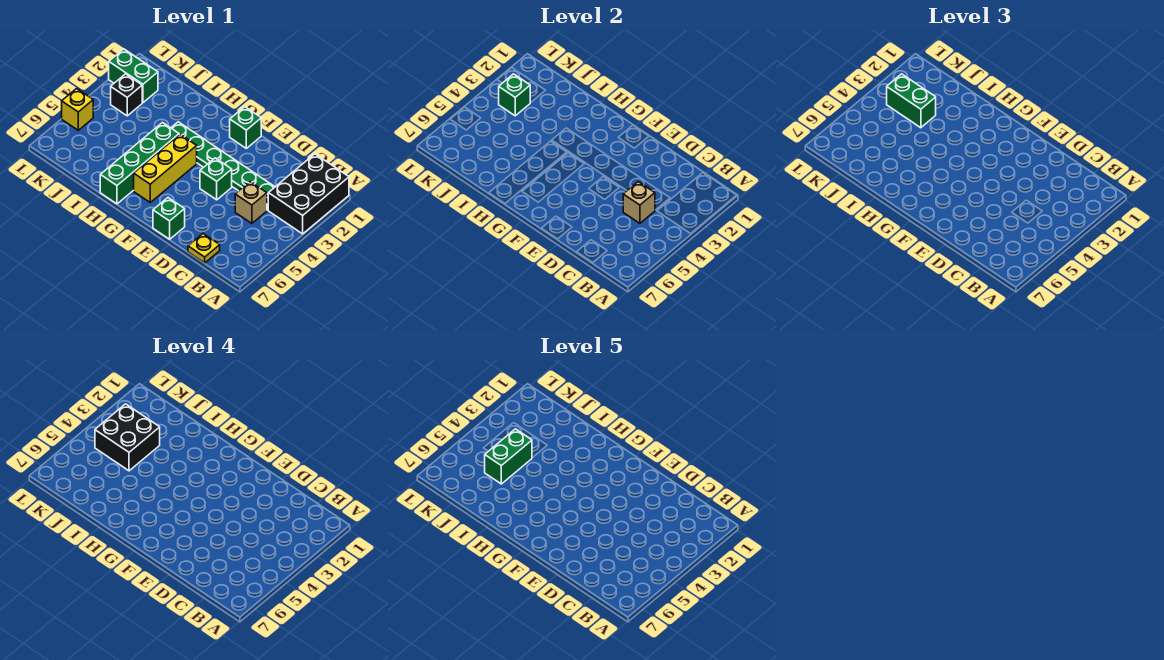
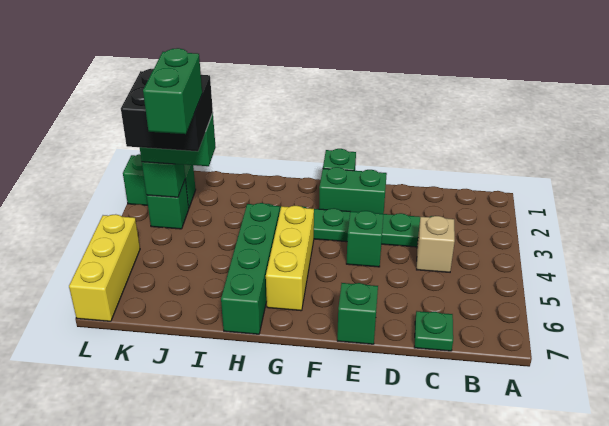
black 2x3 brick [268,154,349,234] -> none
tan 1x1 brick [623,182,655,223] -> none
yellow 1x1 plate [188,234,220,263] -> green 1x1 plate [414,311,453,351]
none -> green 1x2 brick [319,167,387,214]
black 1x1 brick [111,74,142,116] -> green 1x1 brick [146,179,189,229]
yellow 1x1 brick [62,89,93,130] -> yellow 1x3 brick [69,214,140,321]

